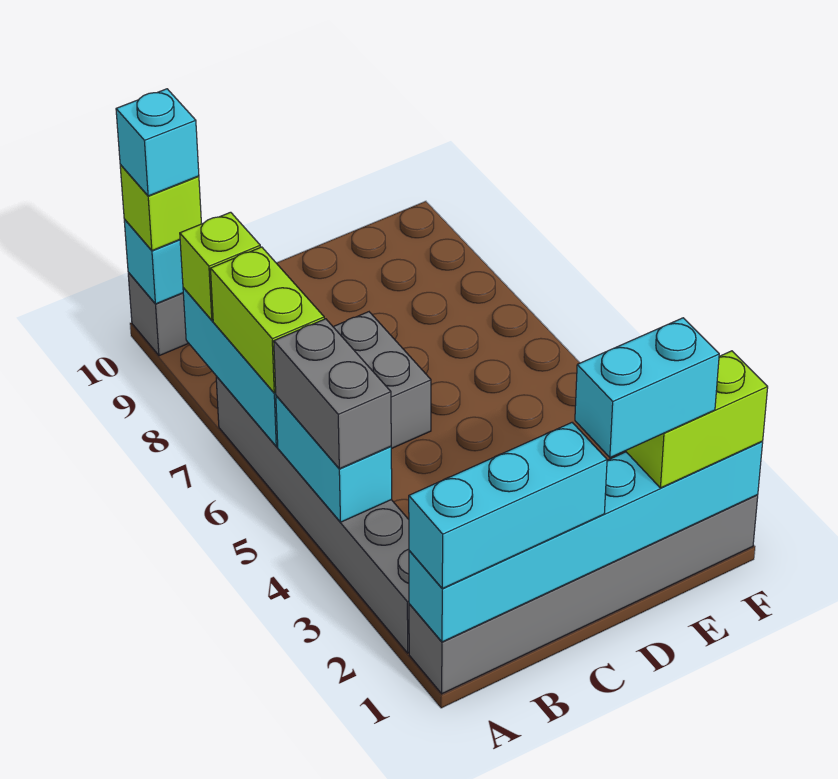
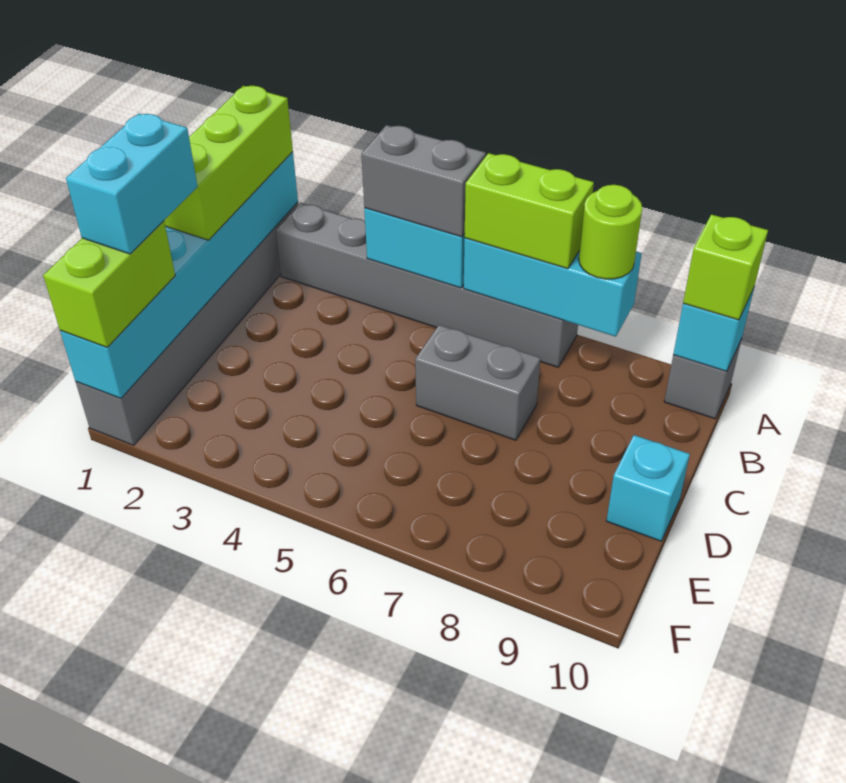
cyan 1x3 brick [409,423,607,589] -> lime 1x3 brick [164,86,293,240]
lime 1x1 brick [180,212,260,320] -> lime 1x1 round brick [579,185,642,279]
cyan 1x1 brick [116,89,199,196] -> cyan 1x1 brick moved to [606,435,690,541]

